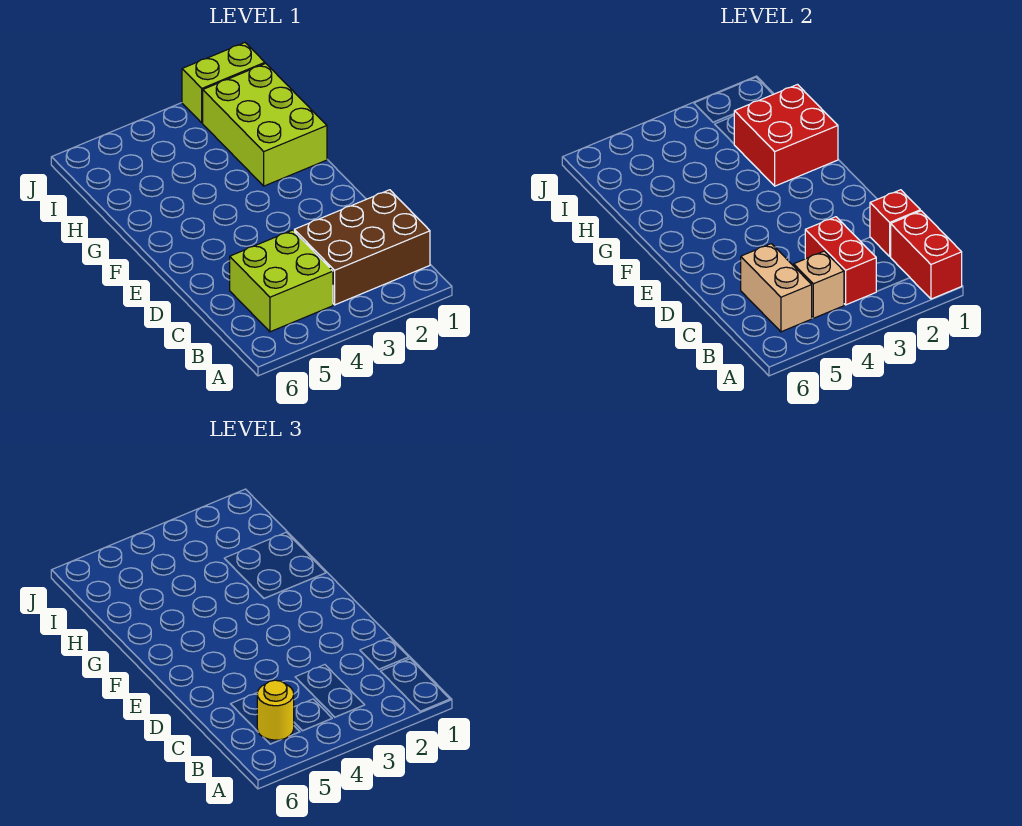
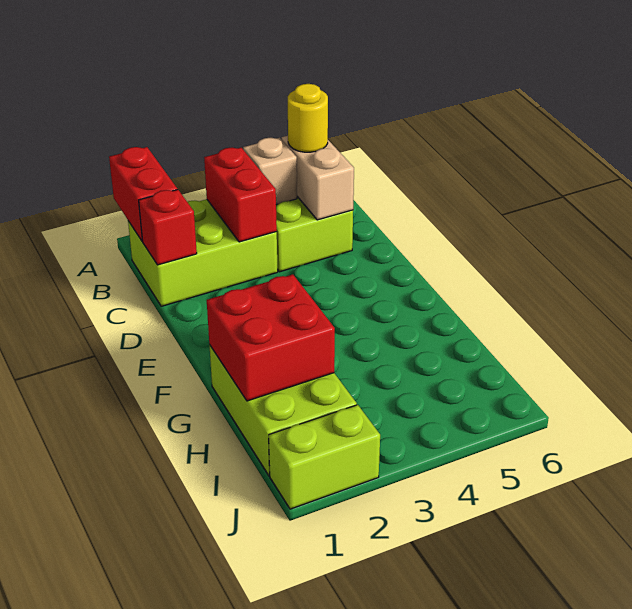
brown 2x3 brick [294,190,430,305] -> lime 2x3 brick [128,199,278,306]

